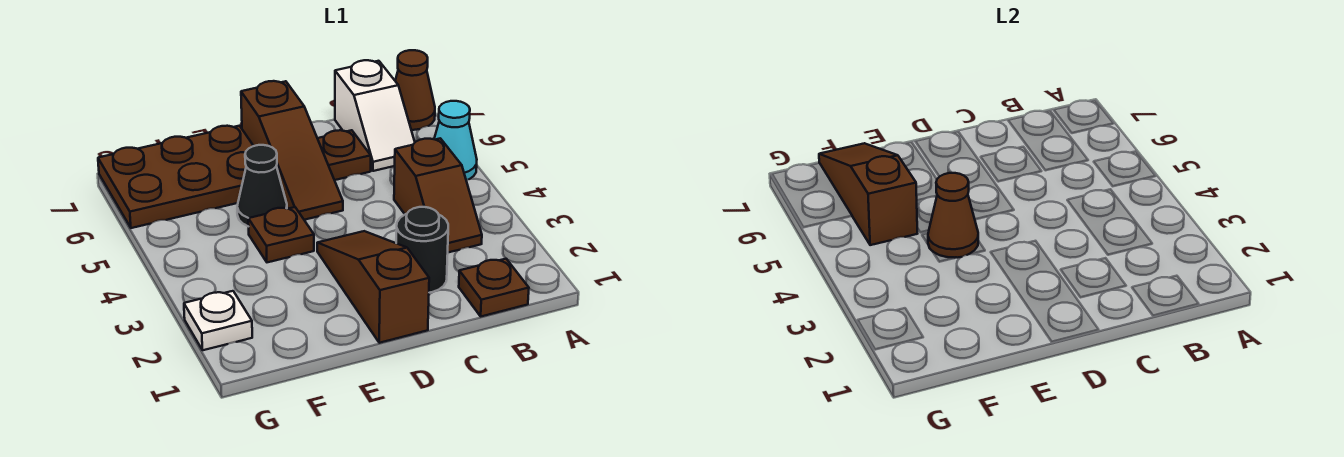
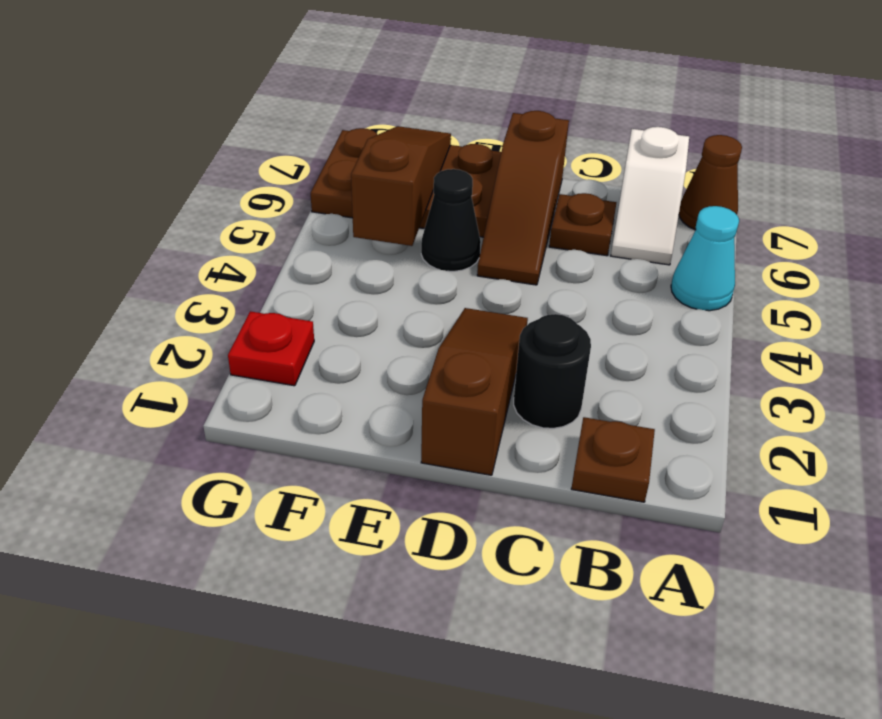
brown 1x2 slope [394,138,482,252] -> none
brown 1x1 plate [248,207,314,262] -> none
brown 1x1 cone [928,173,978,258] -> none
white 1x1 plate [184,291,252,350] -> red 1x1 plate [228,311,314,386]

